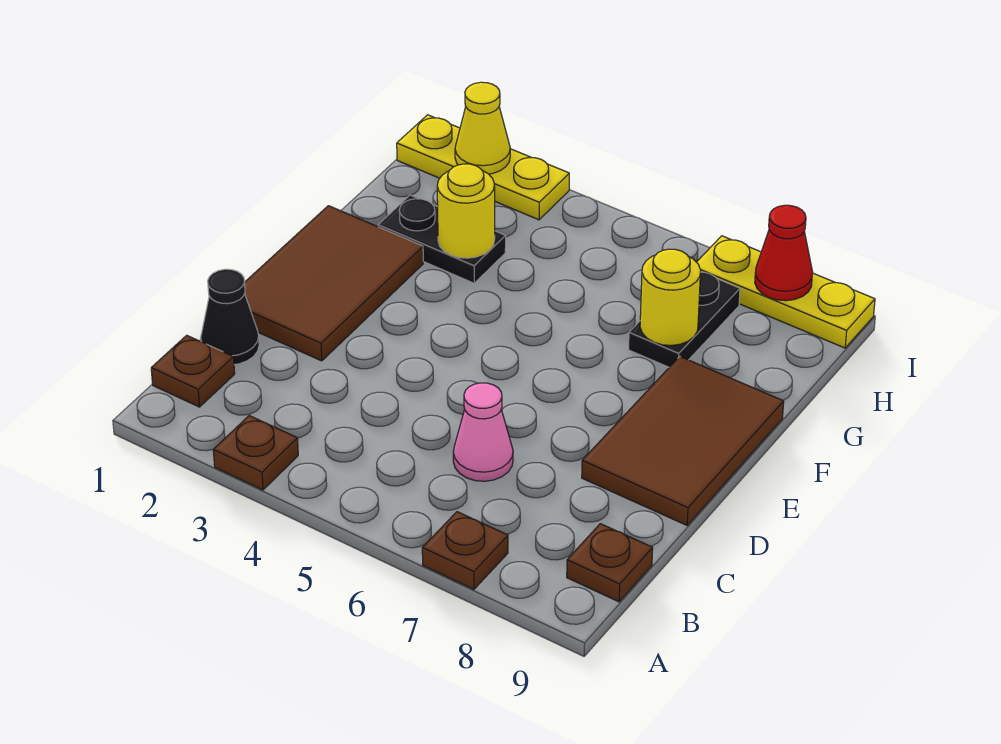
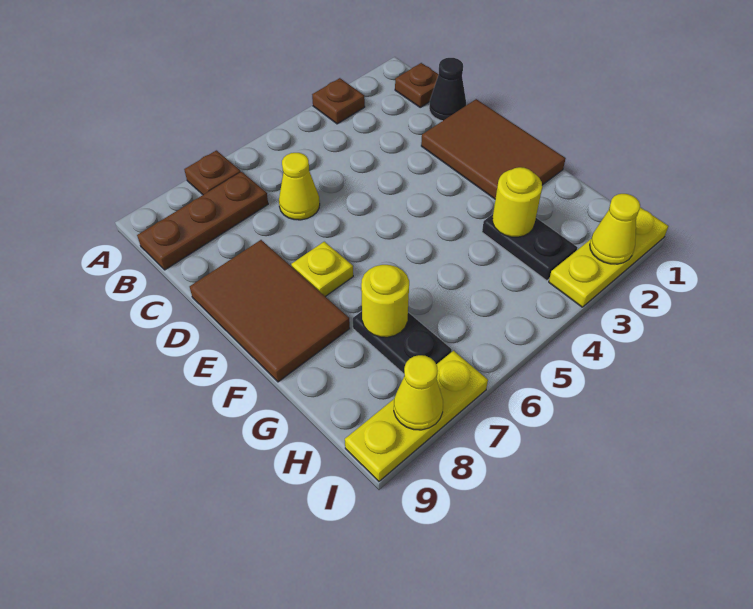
brown 1x1 plate [567,524,653,602] -> brown 1x3 plate [137,172,268,270]
pink 1x1 cone [453,383,513,481] -> yellow 1x1 cone [279,153,320,220]
none -> yellow 1x1 plate [291,242,353,297]
black 1x2 plate [378,195,506,283] -> black 1x2 plate turned to [482,214,577,281]
red 1x1 cone [755,205,813,301] -> yellow 1x1 cone [394,355,443,430]

